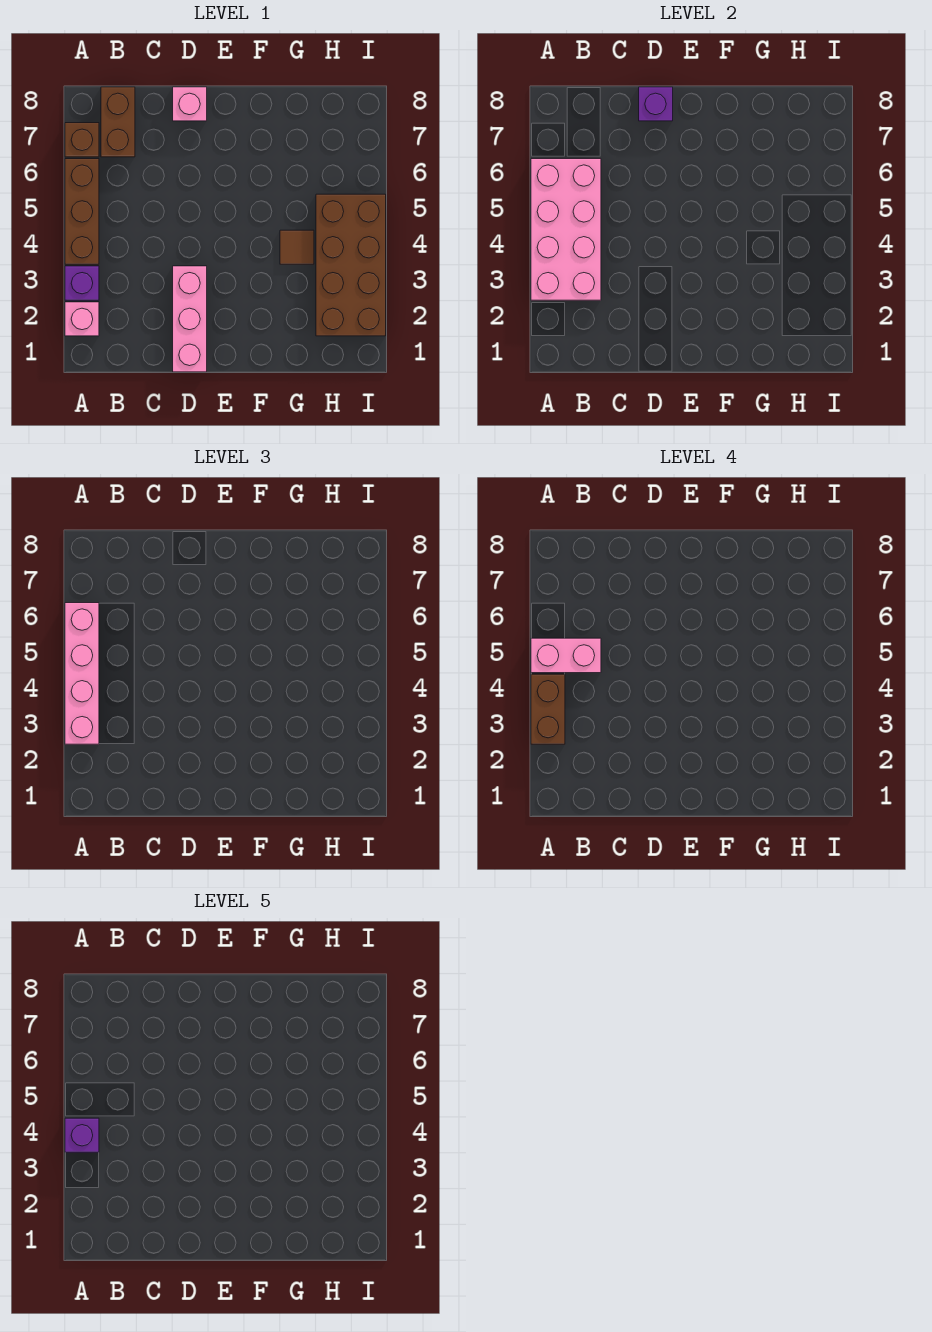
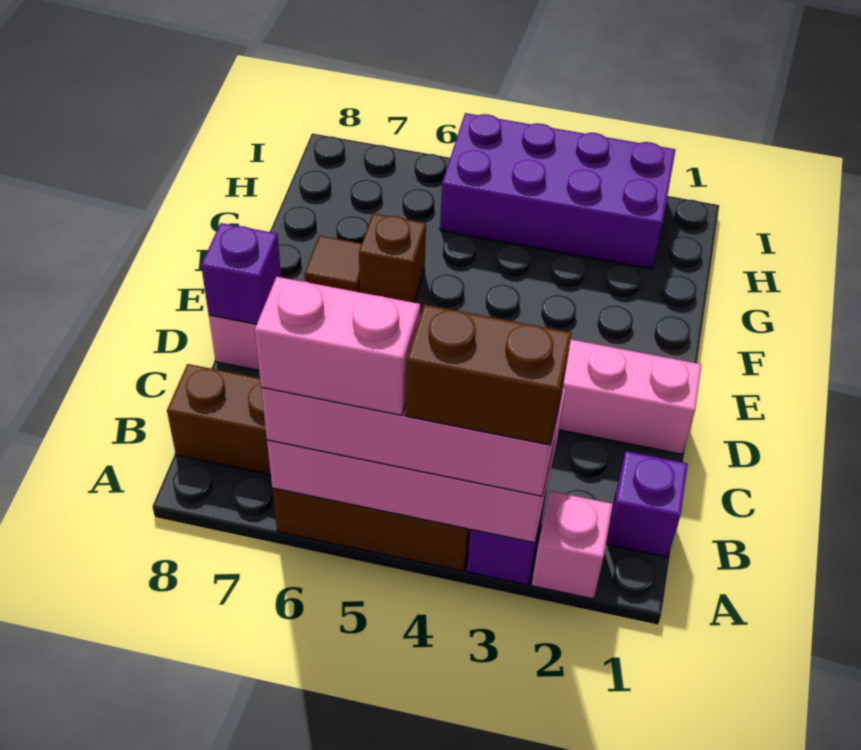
purple 1x1 brick [65,1118,99,1152] -> purple 1x1 brick moved to [607,451,688,557]
pink 1x2 brick [531,638,601,673] -> pink 1x2 brick turned to [255,277,420,415]
brown 1x1 brick [65,123,99,157] -> brown 1x1 brick moved to [359,214,426,303]
brown 1x1 tile [280,230,314,264] -> brown 1x1 tile moved to [304,236,362,292]
brown 2x4 brick [316,194,386,336] -> purple 2x4 brick [440,113,676,269]

